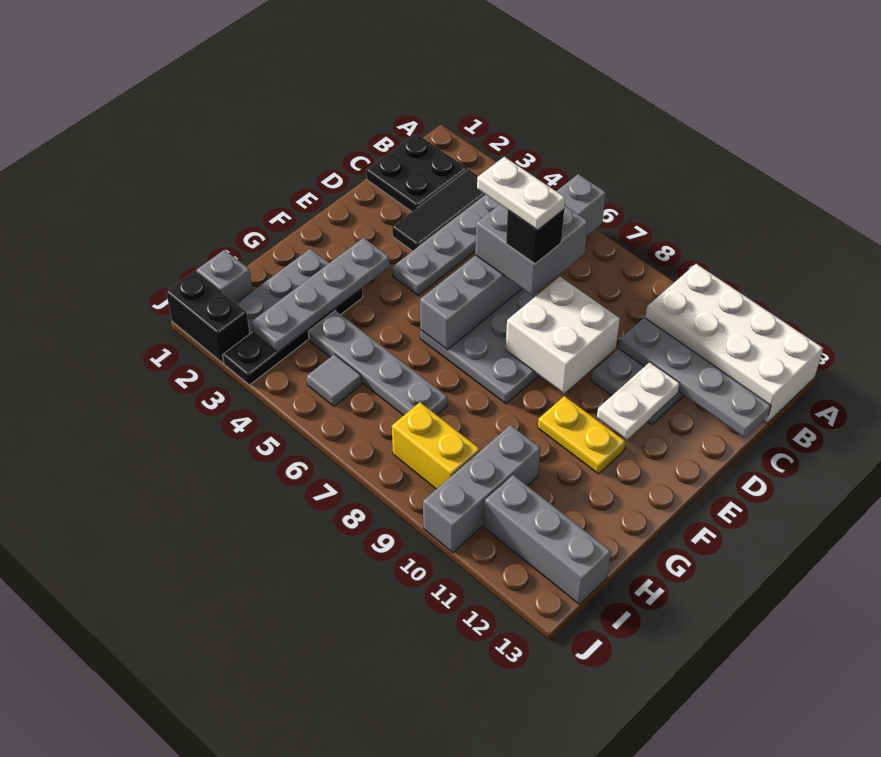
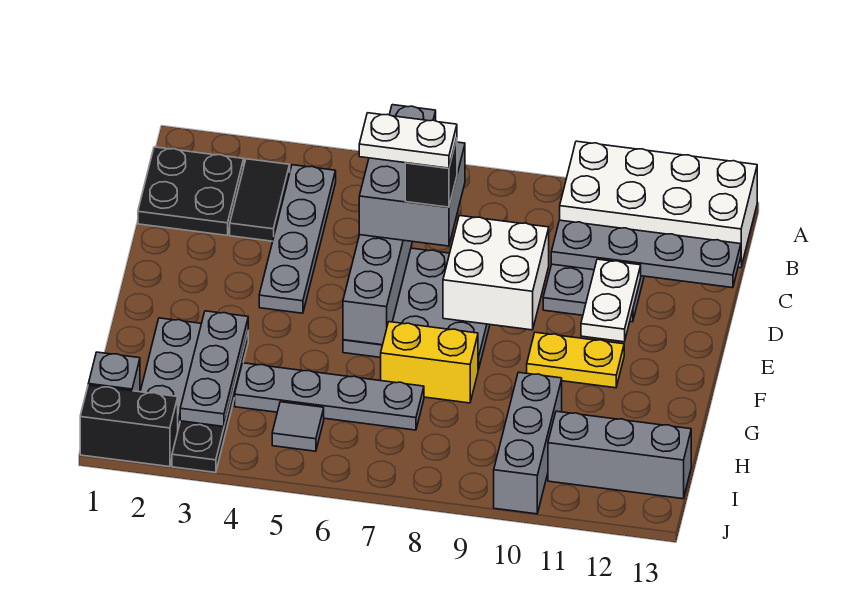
black 1x3 tile [392,169,486,251] -> black 1x2 tile [230,159,290,241]
grey 1x4 plate [251,238,390,352] -> grey 1x3 plate [180,311,248,427]
yellow 1x2 brick [392,402,480,489] -> yellow 1x2 brick moved to [381,322,478,403]

